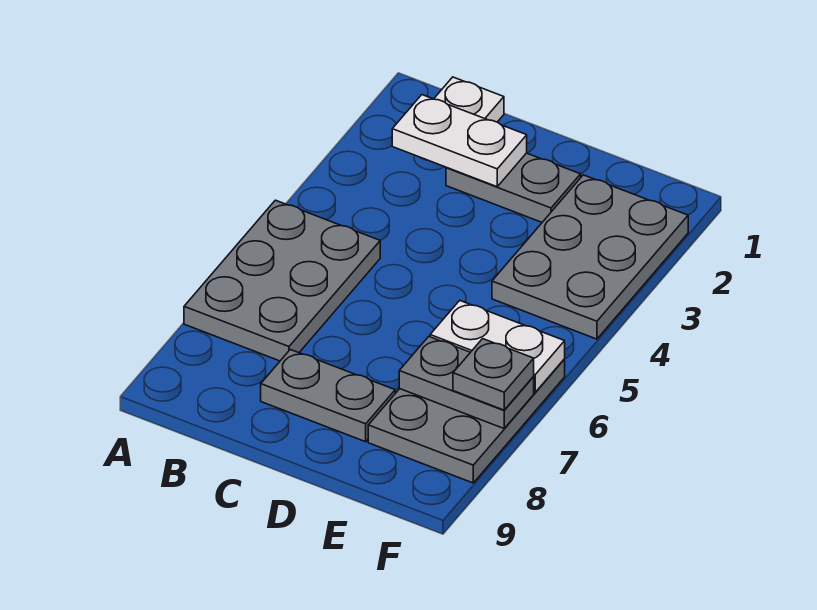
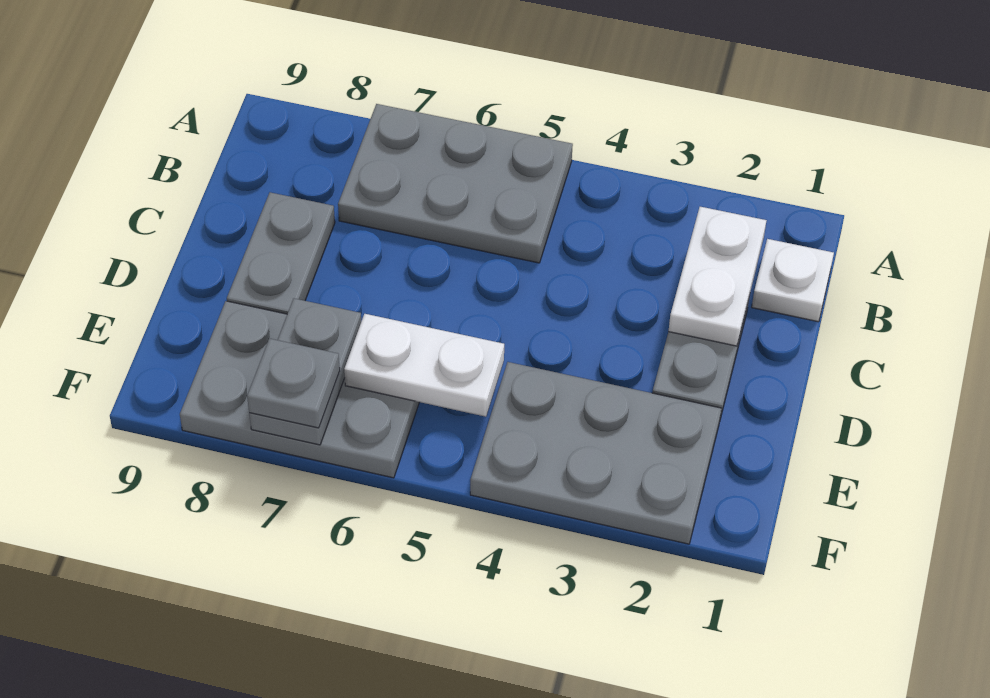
white 1x2 plate [430,300,565,393] -> white 1x2 plate turned to [344,314,504,417]

